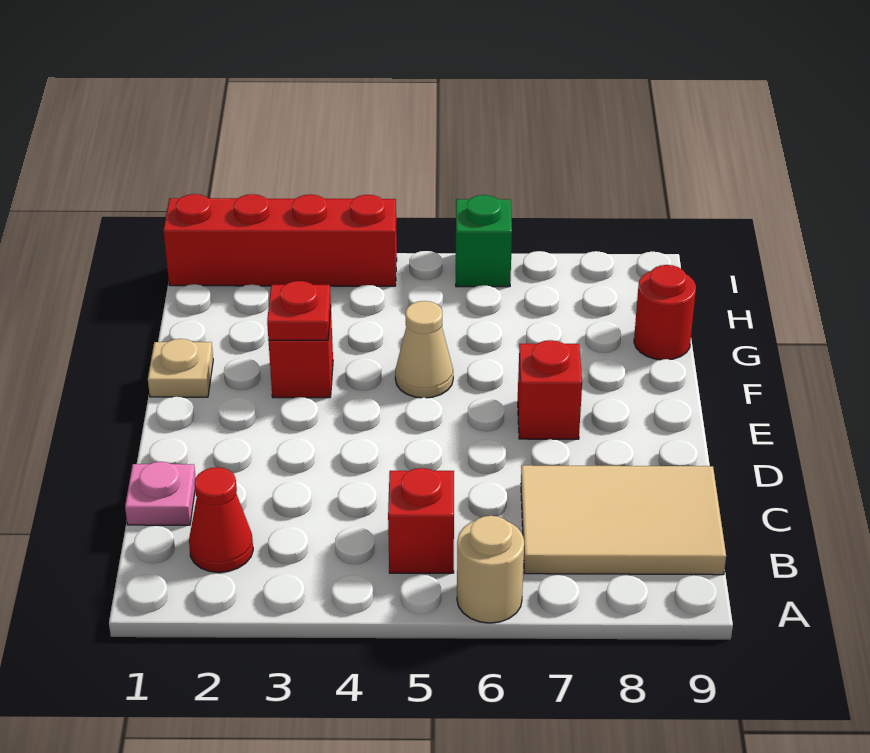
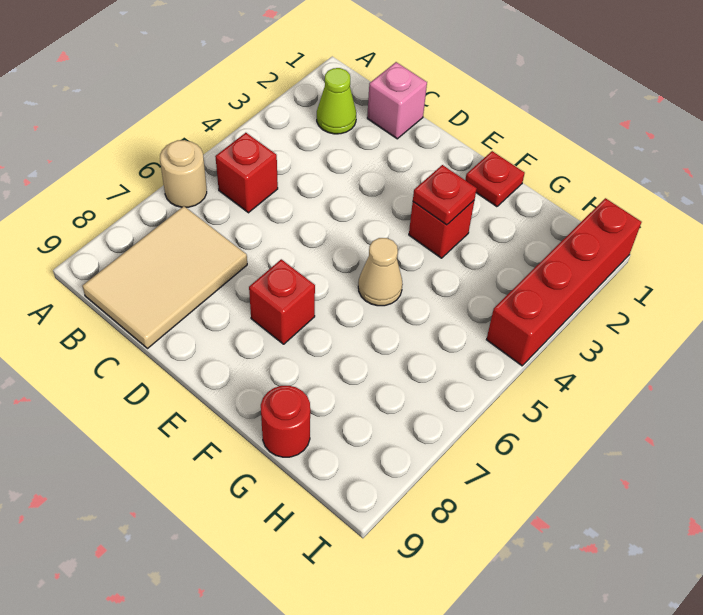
red 1x1 cone [189,467,253,572] -> lime 1x1 cone [317,68,356,134]
pink 1x1 plate [125,462,196,525] -> pink 1x1 brick [367,62,427,139]
tan 1x1 plate [148,339,213,397] -> red 1x1 plate [465,151,525,207]
green 1x1 brick [456,195,512,287] -> none

